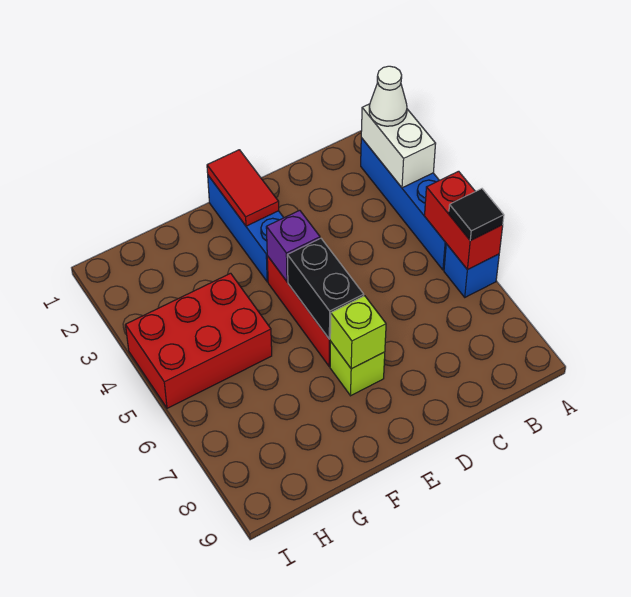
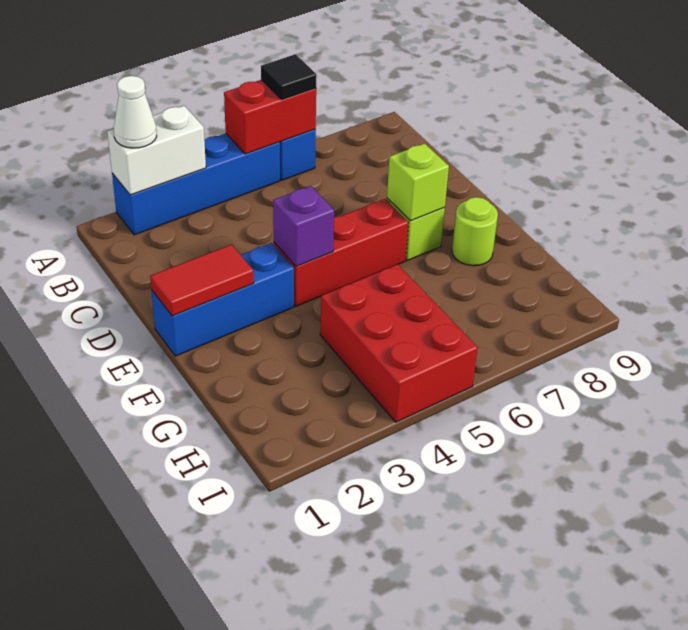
black 1x2 brick [287,238,364,339] -> none
none -> lime 1x1 round brick [452,197,498,266]

